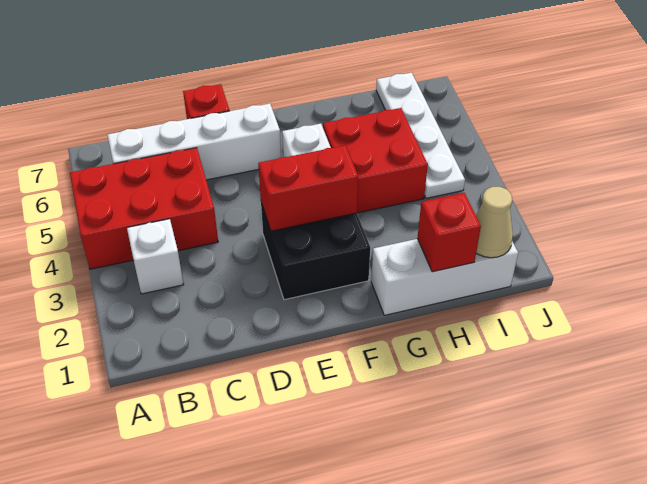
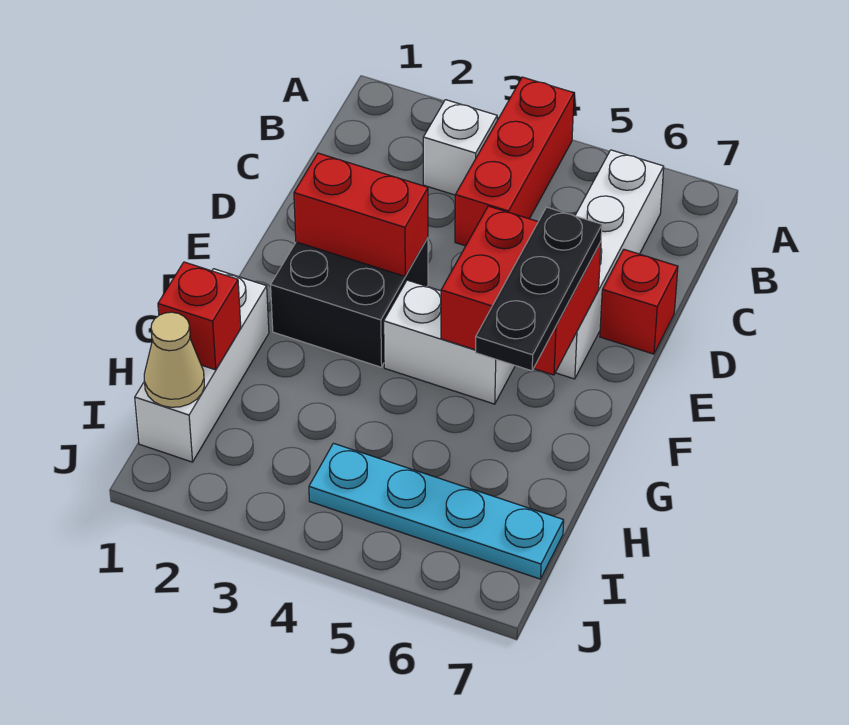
red 2x3 brick [70,148,218,269] -> red 1x3 brick [455,77,574,246]
red 1x2 brick [258,145,358,231] -> red 1x2 brick turned to [294,153,428,276]
none -> black 1x3 plate [476,207,602,371]
red 2x2 brick [323,108,428,213] -> red 2x2 brick moved to [441,206,601,375]
white 1x4 plate [376,73,465,198] -> cyan 1x4 plate [309,443,564,579]

